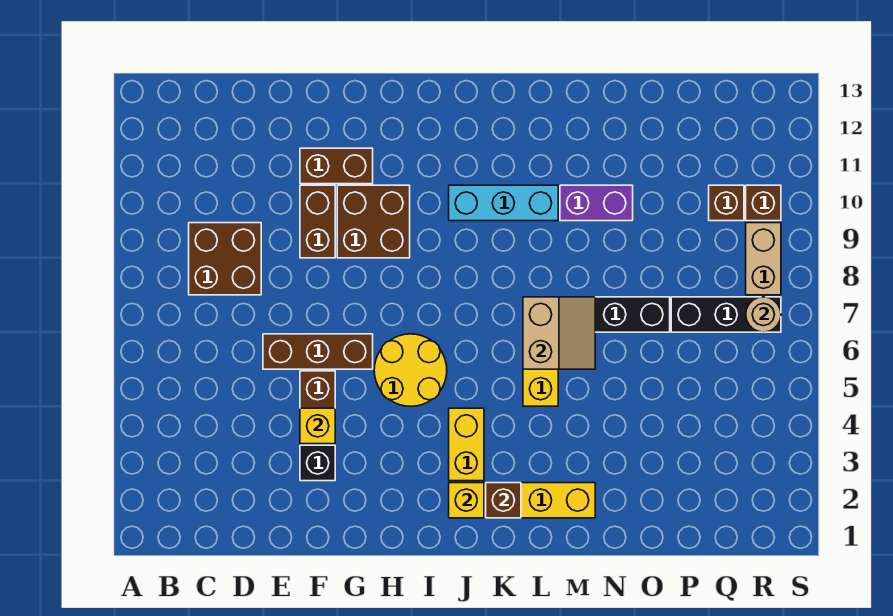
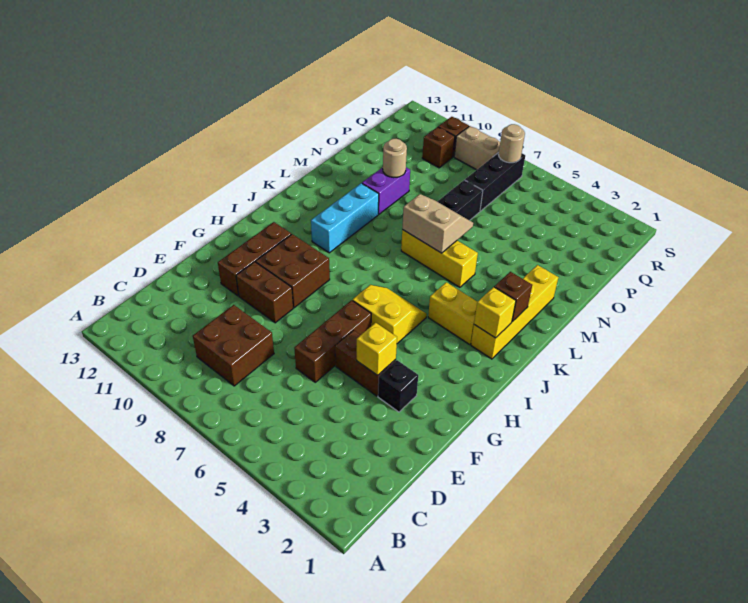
brown 1x2 brick [300,148,373,184] -> brown 1x3 brick [218,222,291,296]
yellow 2x2 round brick [374,334,447,406] -> yellow 2x2 slope [353,285,427,344]
none -> tan 1x1 round brick [383,139,407,178]

